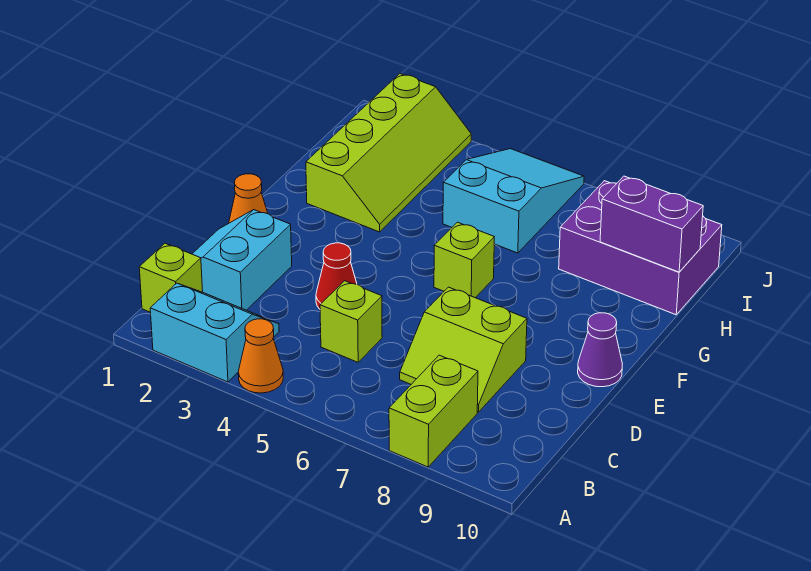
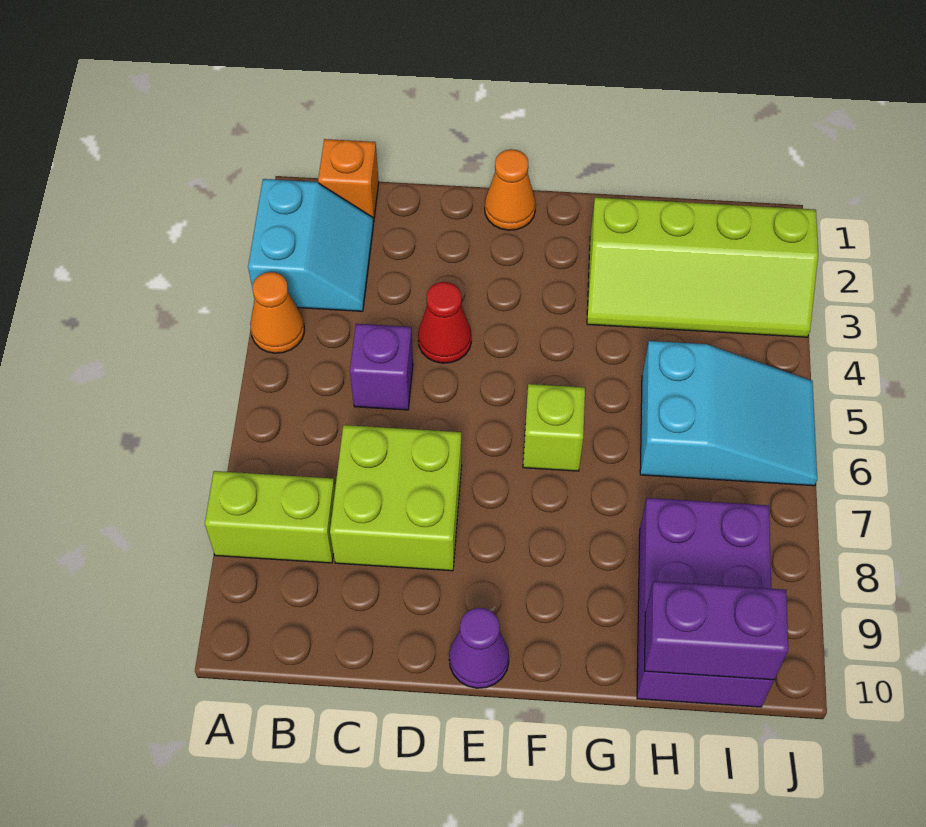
lime 1x1 brick [139,243,203,312] -> orange 1x1 brick [318,139,379,222]
cyan 2x2 slope [193,210,292,310] -> none
lime 1x1 brick [320,281,382,362] -> purple 1x1 brick [350,324,413,410]
lime 2x2 slope [400,287,527,412] -> lime 2x2 brick [330,425,462,571]
purple 1x2 brick [600,176,703,272] -> purple 1x2 brick turned to [645,581,788,680]

